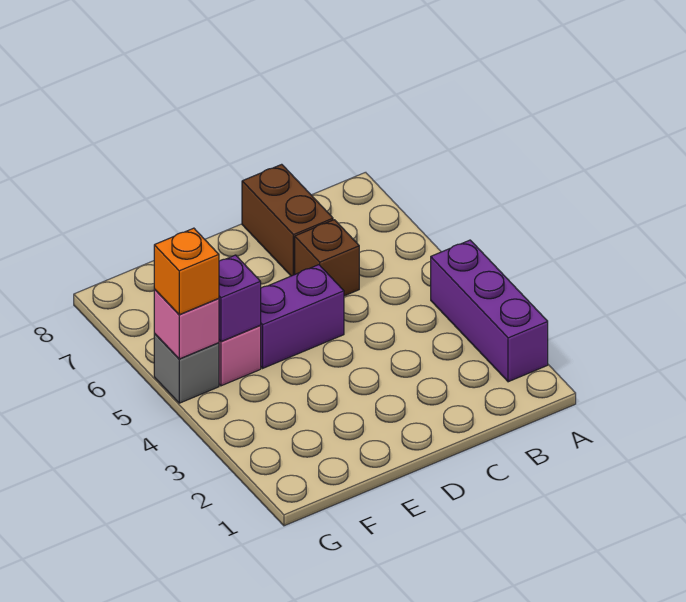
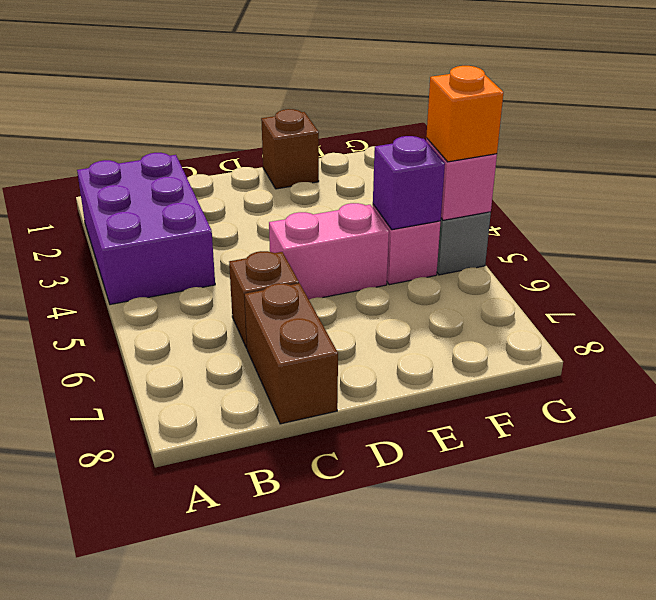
purple 1x3 brick [431,240,548,382] -> purple 2x3 brick [77,153,215,305]
purple 1x2 brick [260,265,344,368] -> pink 1x2 brick [269,203,389,300]
none -> brown 1x1 brick [261,109,319,189]

